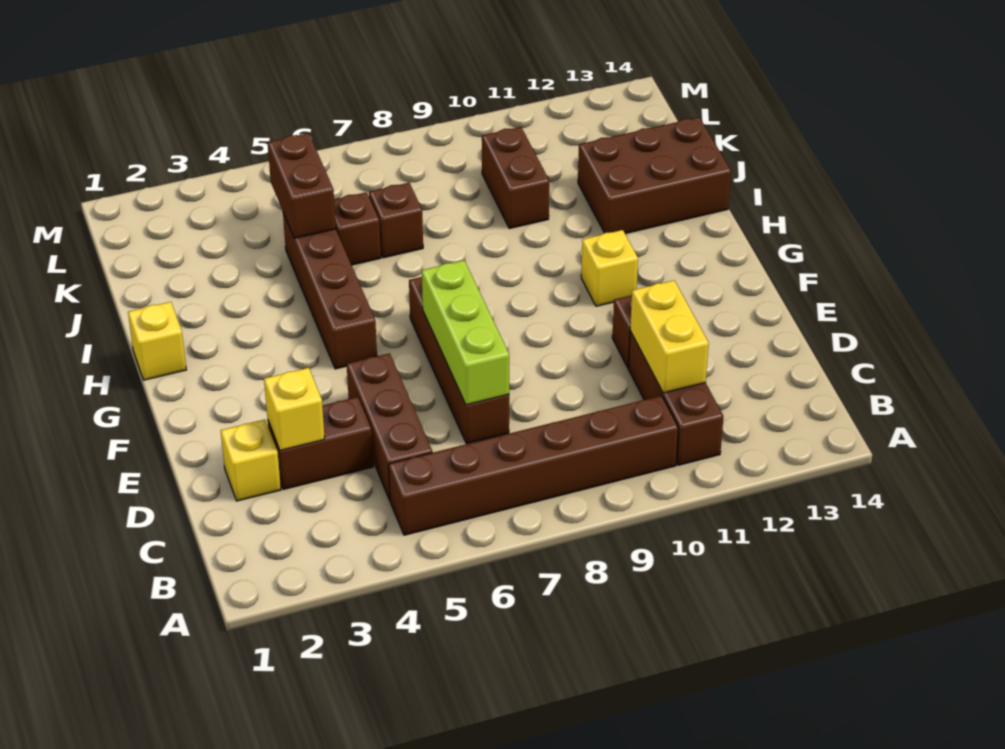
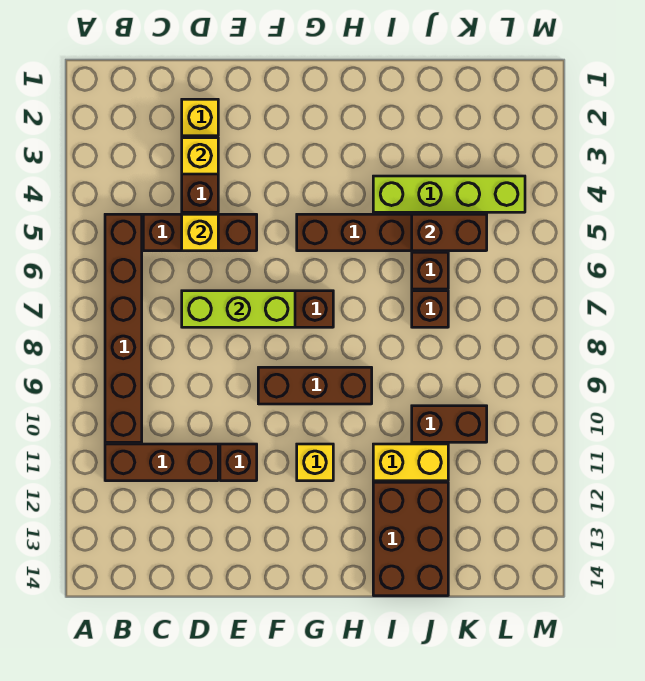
yellow 1x2 brick [630,280,709,393] -> yellow 1x2 brick moved to [373,444,448,481]
none -> brown 1x3 brick [258,367,372,404]
yellow 1x1 brick [128,302,186,380] -> yellow 1x1 brick moved to [182,214,218,251]
none -> lime 1x4 brick [373,176,525,212]

